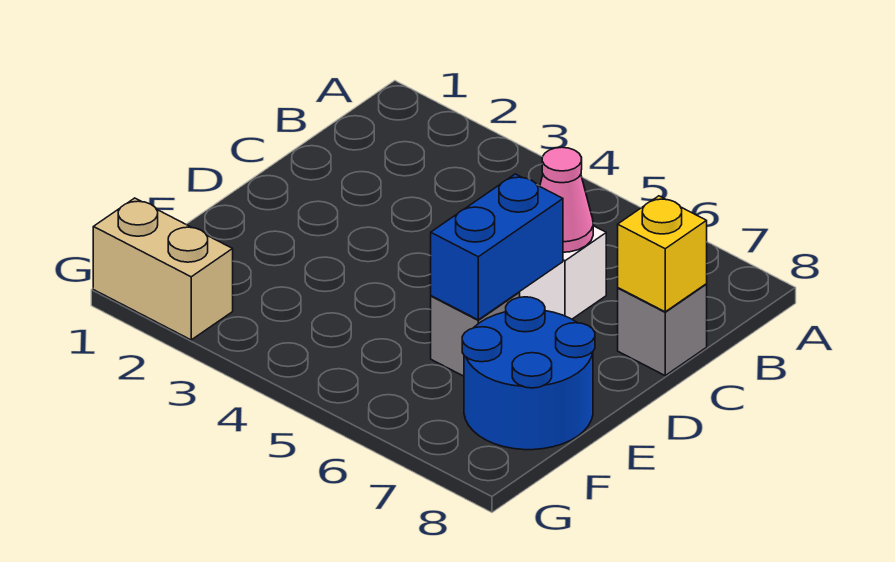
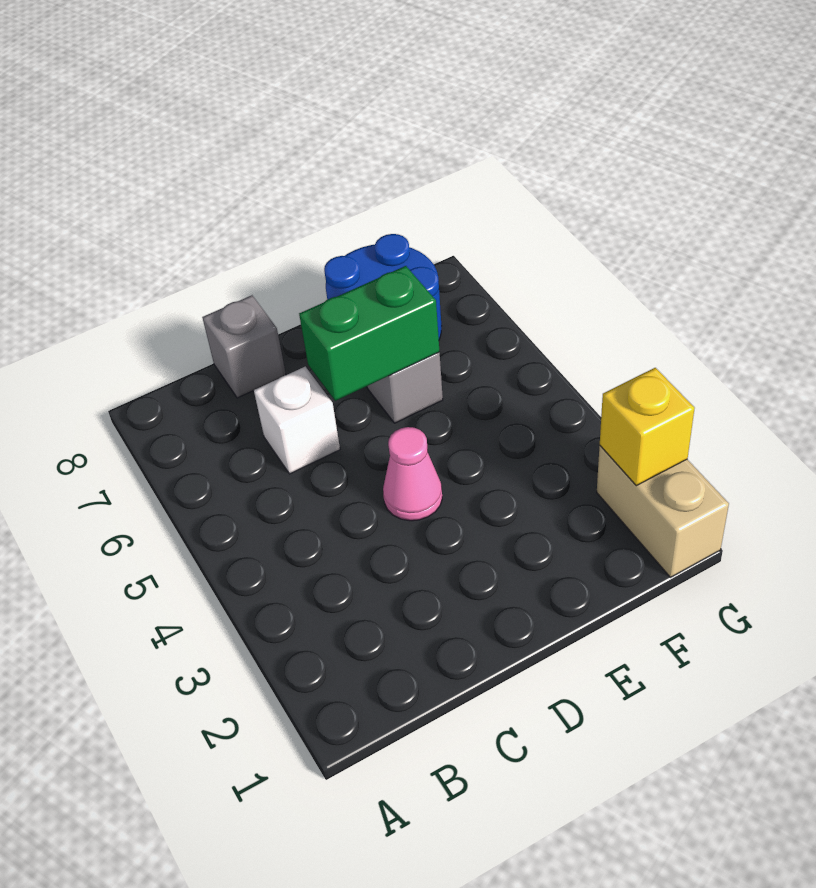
pink 1x1 cone [540,147,593,252] -> pink 1x1 cone moved to [383,427,442,521]
yellow 1x1 brick [618,196,707,312] -> yellow 1x1 brick moved to [600,368,695,486]
blue 1x2 brick [431,174,563,320] -> green 1x2 brick [299,266,440,401]

